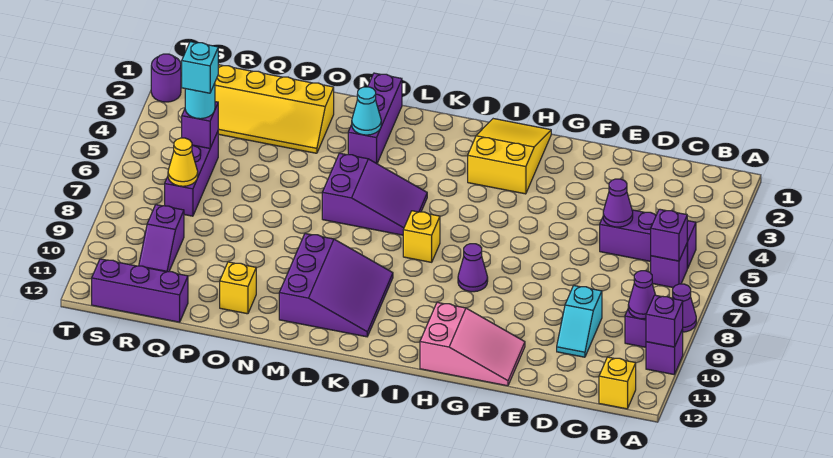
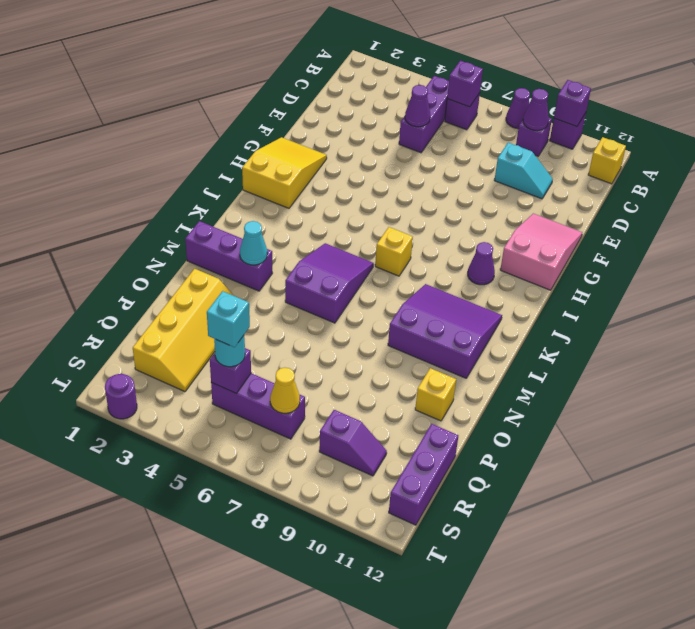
yellow 2x3 slope [468,119,551,194] -> yellow 2x3 slope turned to [242,137,327,208]
purple 1x1 cone [458,244,488,292] -> purple 1x1 cone moved to [468,242,495,285]

